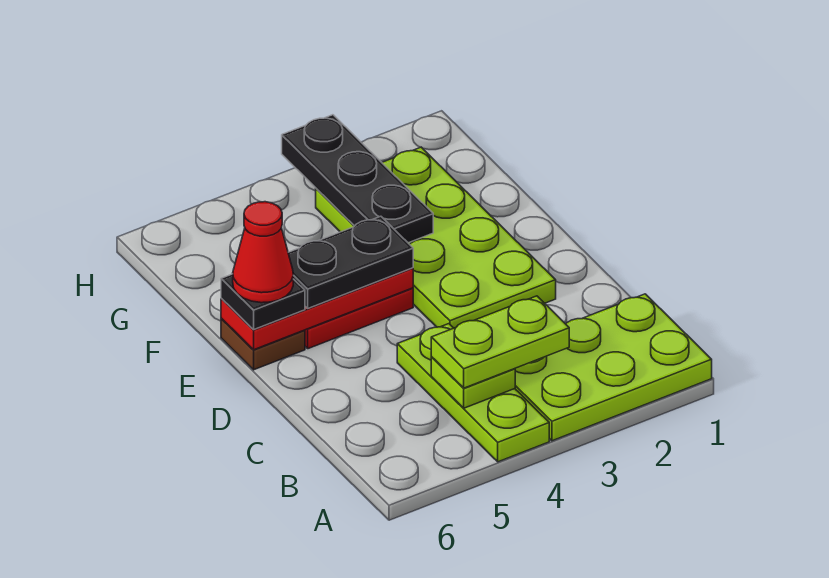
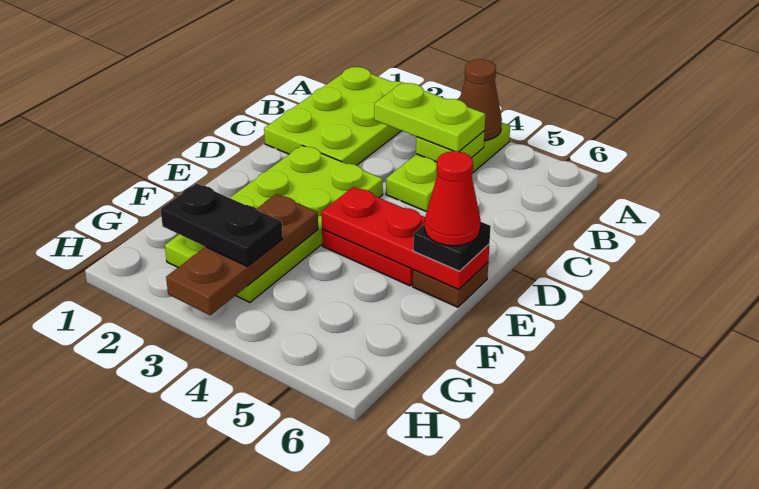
lime 2x3 plate [515,294,712,441] -> lime 2x3 plate turned to [264,67,403,165]
none -> brown 1x1 cone [460,59,502,141]
black 1x2 plate [288,216,413,308] -> black 1x2 plate moved to [161,183,283,266]
black 1x3 plate [282,115,433,243] -> brown 1x3 plate [166,194,318,315]

